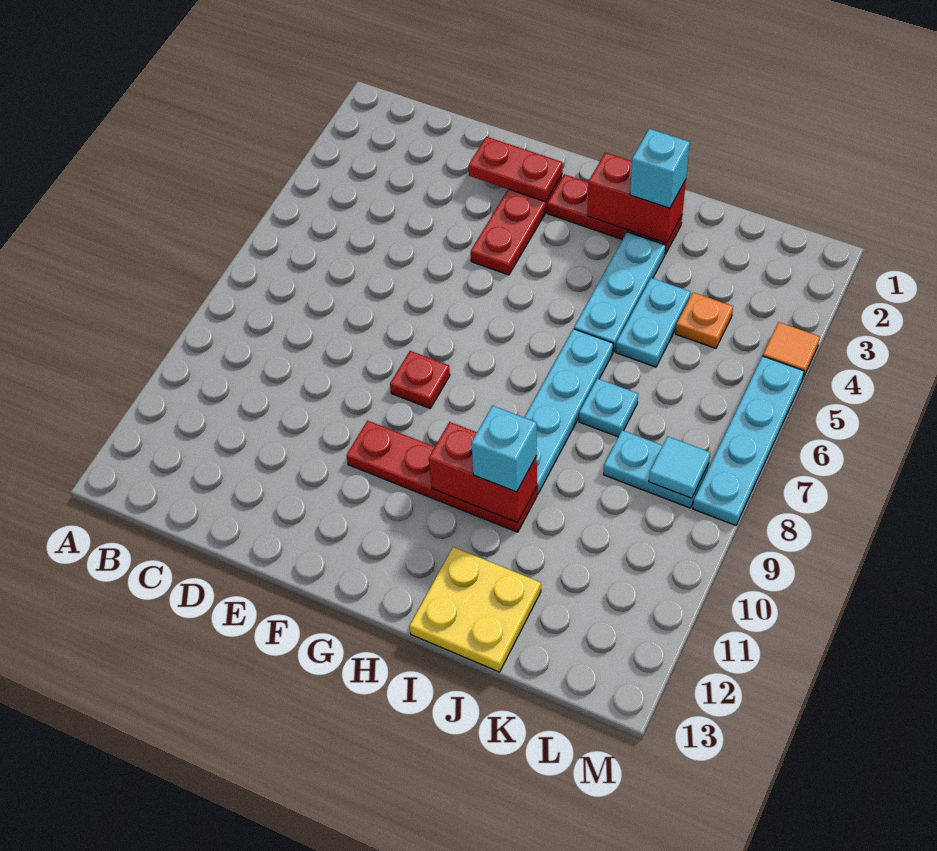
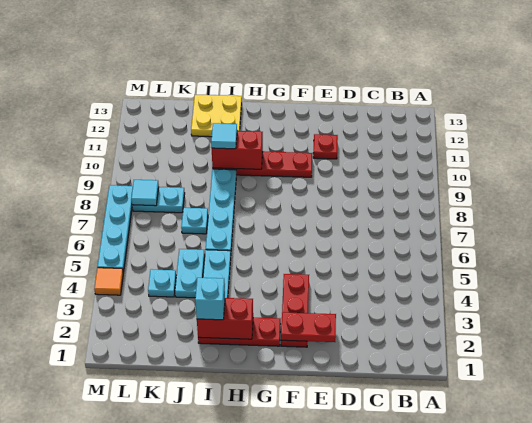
red 1x1 plate [390,351,450,408] -> red 1x1 plate moved to [313,134,338,159]
cyan 1x1 brick [471,406,537,492] -> cyan 1x1 tile [211,123,237,149]
orange 1x1 plate [676,292,733,348] -> cyan 1x1 plate [148,269,176,297]

